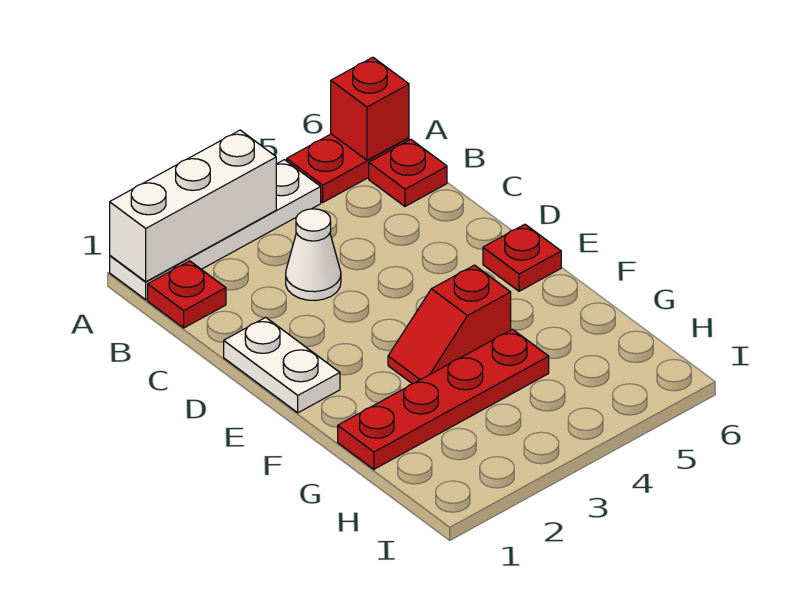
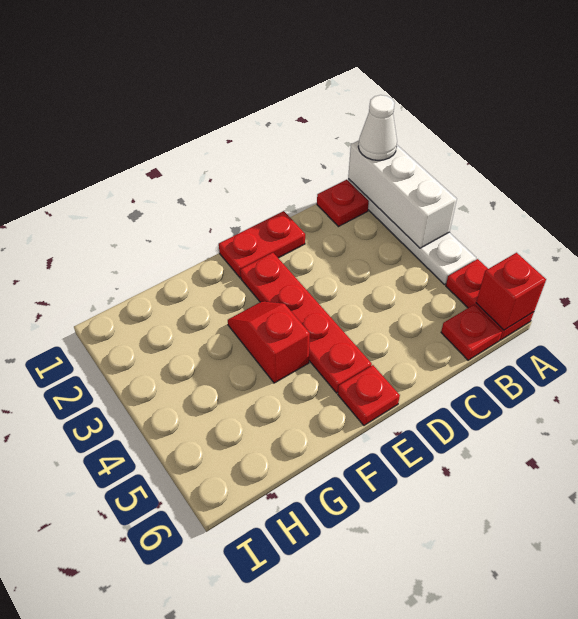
white 1x1 cone [286,209,341,301] -> white 1x1 cone moved to [358,95,397,160]
white 1x2 plate [224,317,340,413] -> red 1x2 plate [219,211,305,278]
red 1x4 plate [338,329,549,469] -> red 1x4 plate moved to [240,253,372,393]

